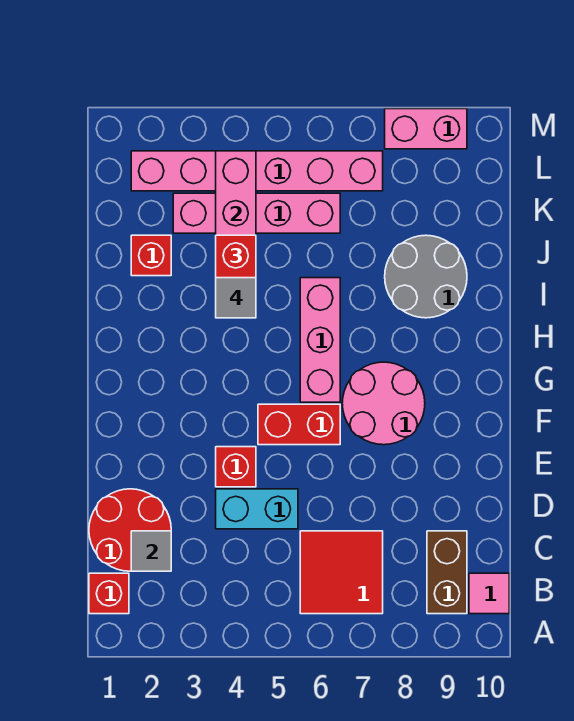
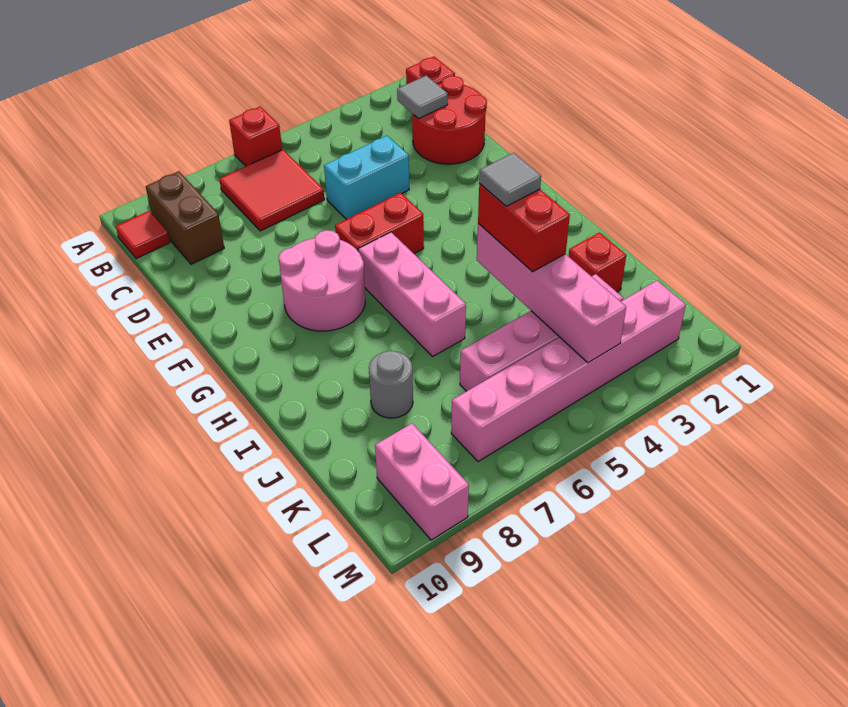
pink 1x1 tile [469,573,509,614] -> red 1x1 tile [116,211,170,259]
red 1x1 brick [216,447,256,487] -> red 1x1 brick moved to [229,107,282,166]
grey 2x2 round brick [385,235,467,318] -> grey 1x1 round brick [369,351,413,418]
pink 1x2 brick [385,109,467,149] -> pink 1x2 brick turned to [375,423,469,540]

